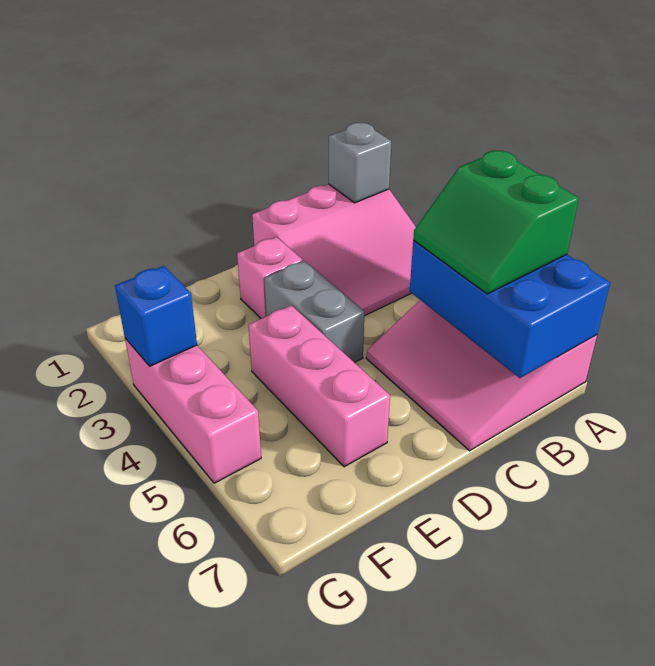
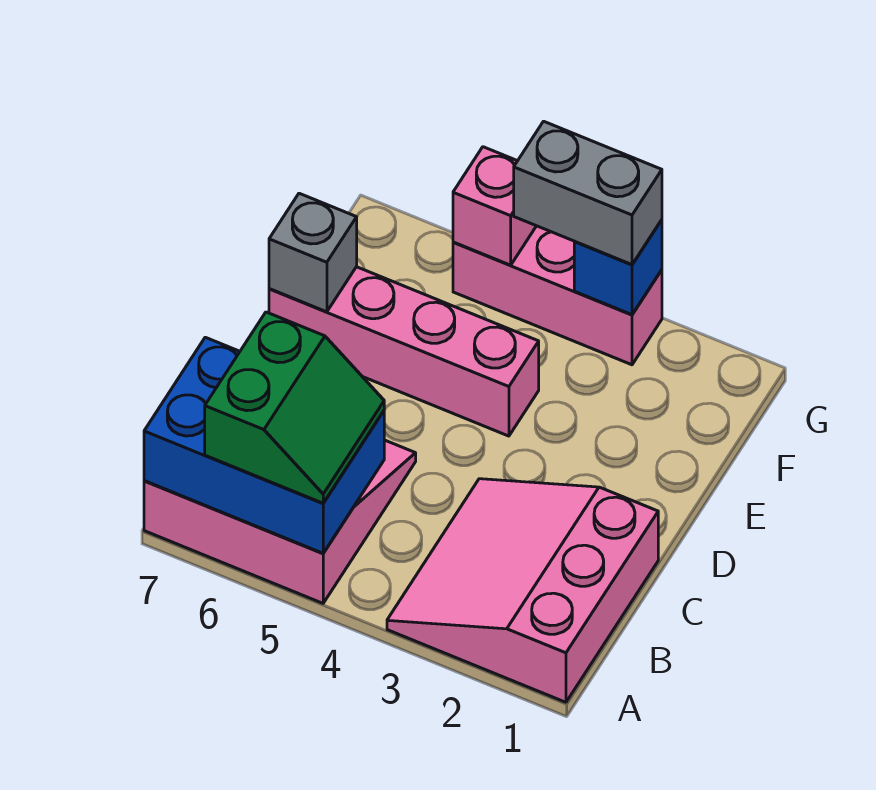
grey 1x1 brick [329,123,391,203] -> grey 1x1 brick moved to [269,193,357,312]
green 2x2 slope [413,151,579,294] -> green 2x2 slope turned to [205,312,384,503]
pink 1x1 brick [237,237,303,319] -> pink 1x1 brick moved to [453,147,536,265]
grey 1x2 brick [264,261,364,363] -> grey 1x2 brick moved to [514,121,662,265]
pink 1x3 brick [248,305,390,467] -> pink 1x4 brick [269,267,539,436]

